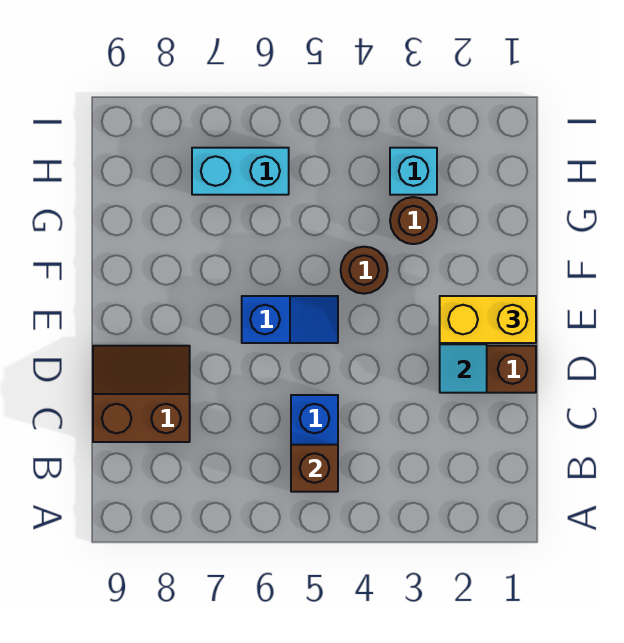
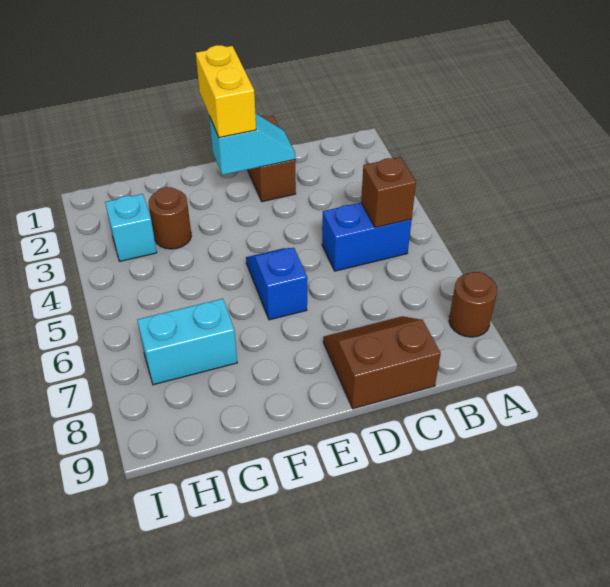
brown 2x2 slope [93,346,190,442] -> brown 2x2 slope turned to [323,316,441,409]
brown 1x1 round brick [341,247,388,294] -> brown 1x1 round brick moved to [449,272,497,337]
cyan 1x2 brick [192,148,289,195] -> cyan 1x2 brick turned to [137,299,237,385]

